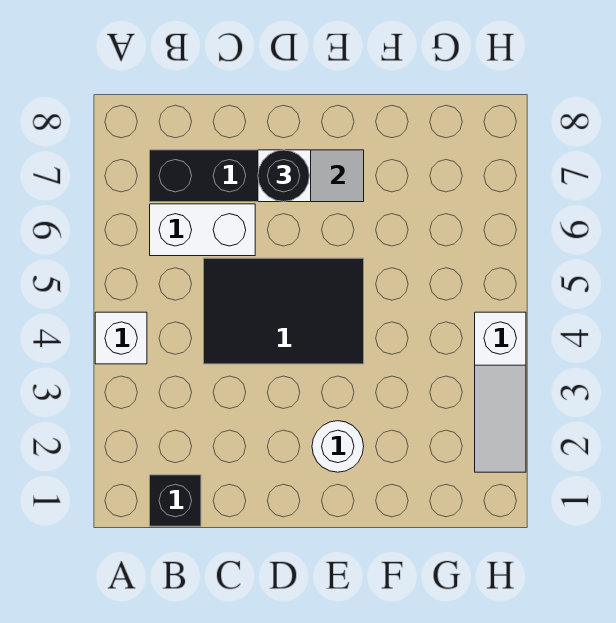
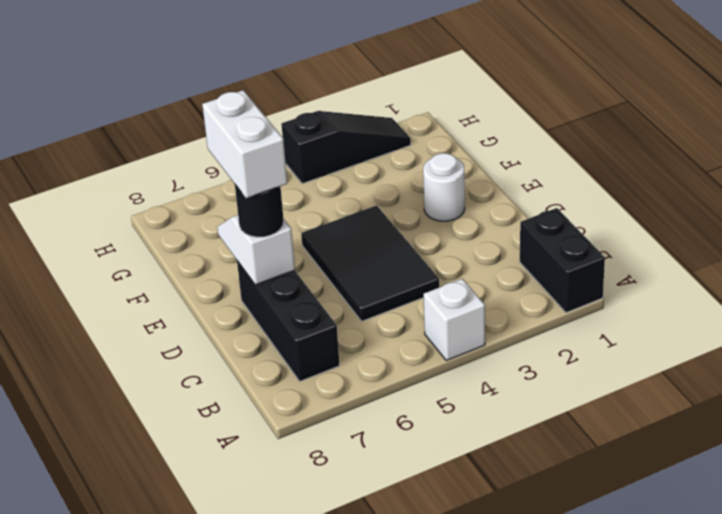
black 1x1 brick [150,475,201,526] -> black 1x2 brick [520,208,605,313]
white 1x2 brick [150,204,255,256] -> white 1x2 brick moved to [202,90,287,198]
white 1x3 slope [475,312,526,472] -> black 1x3 slope [281,111,411,184]

